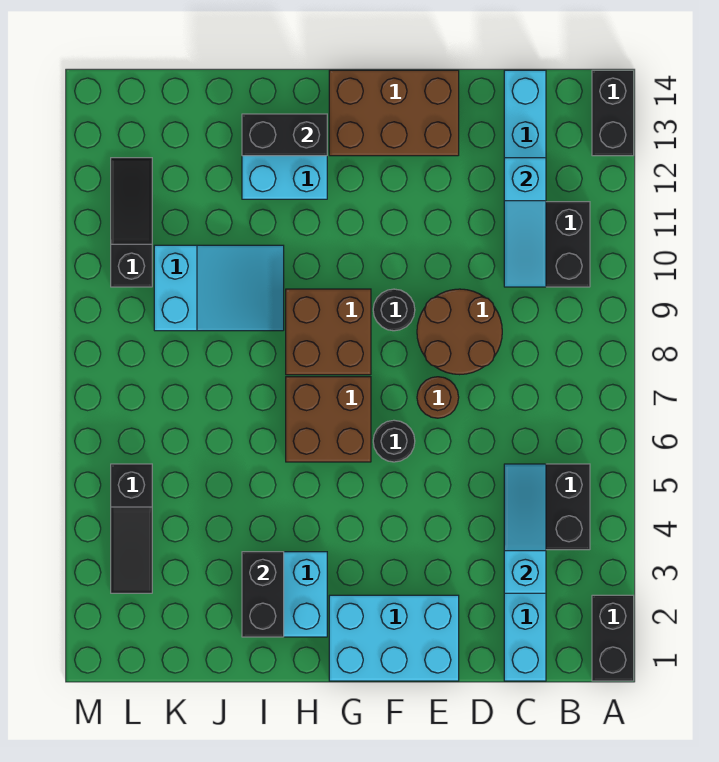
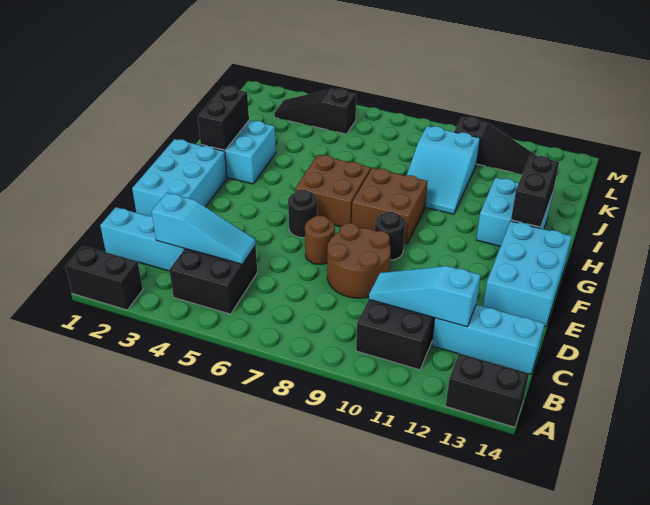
brown 2x3 brick [329,70,459,156] -> cyan 2x3 brick [483,221,572,327]
black 1x2 brick [242,552,284,637] -> black 1x2 brick turned to [198,86,249,150]

